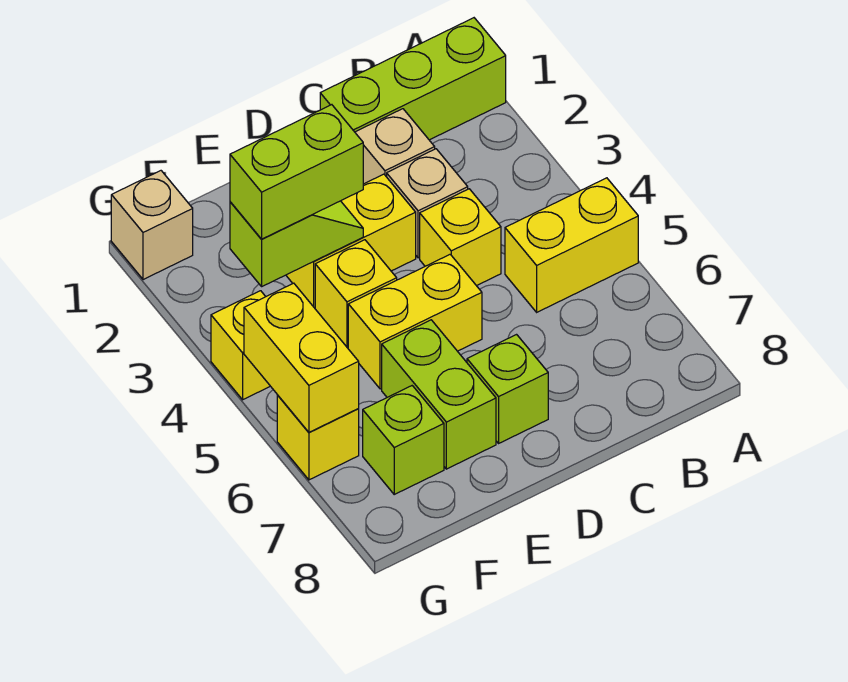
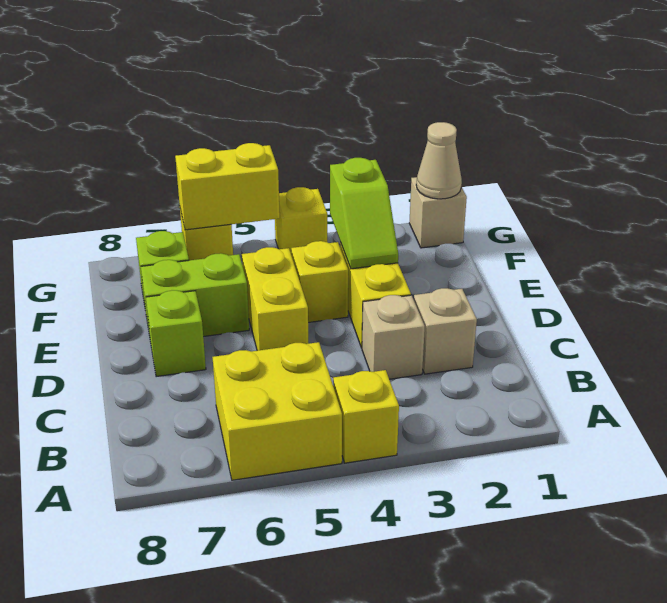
lime 1x3 brick [320,18,506,140] -> none
yellow 1x2 brick [505,178,638,312] -> yellow 2x2 brick [213,342,342,480]
yellow 1x1 brick [420,189,501,286] -> yellow 1x1 brick moved to [333,370,399,463]
lime 1x2 brick [230,105,363,239] -> none
none -> tan 1x1 cone [416,122,462,199]

